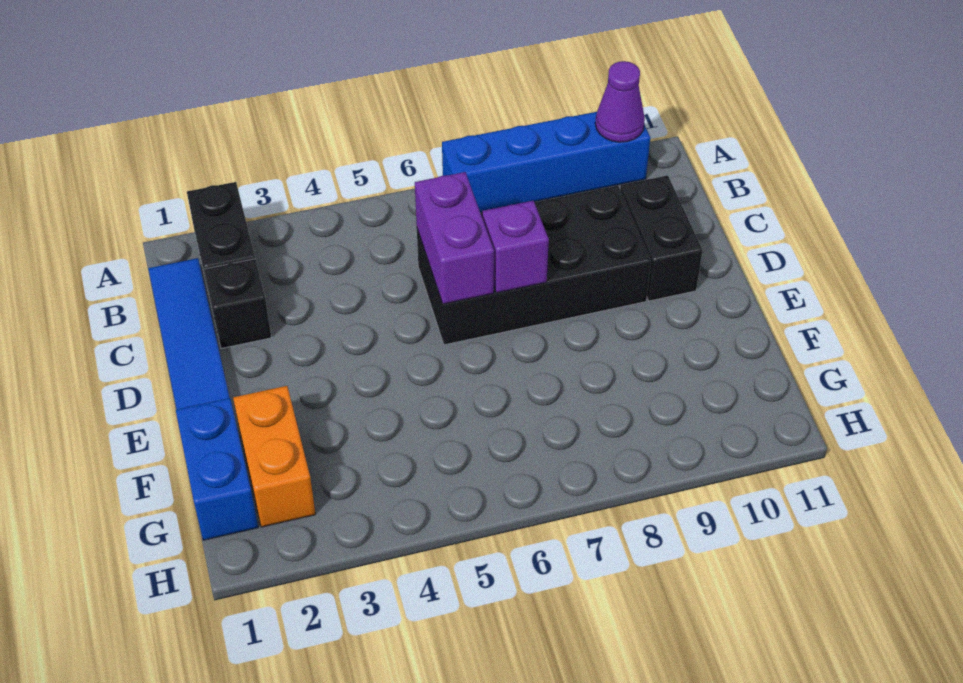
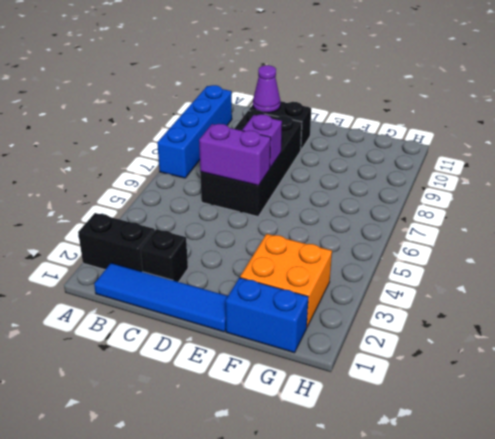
purple 1x1 cone [595,61,645,142] -> purple 1x1 cone moved to [253,65,281,113]
orange 1x2 brick [233,386,316,527] -> orange 2x2 brick [240,234,332,327]

